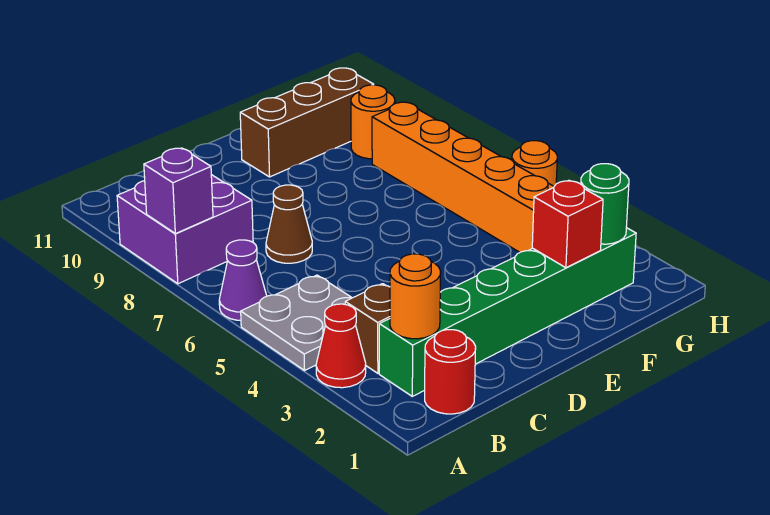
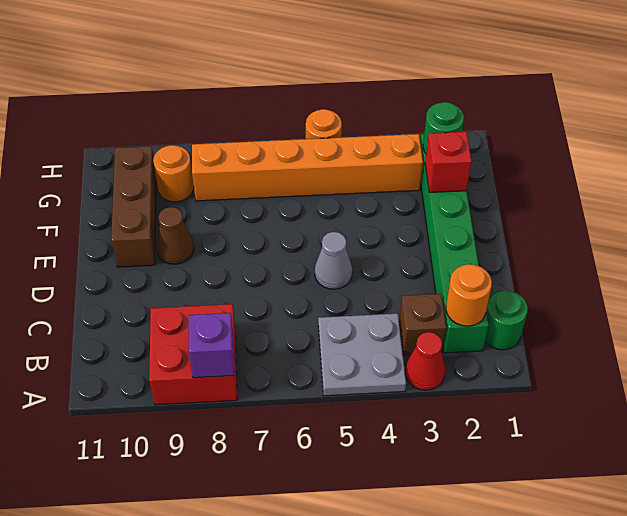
purple 1x1 cone [219,240,267,320] -> none
purple 2x2 brick [117,175,253,284] -> red 2x2 brick [149,304,237,405]
red 1x1 round brick [425,330,476,414] -> green 1x1 round brick [485,291,528,350]
brown 1x1 cone [266,185,312,263] -> brown 1x1 cone moved to [156,207,194,264]
none -> grey 1x1 cone [315,232,352,289]

